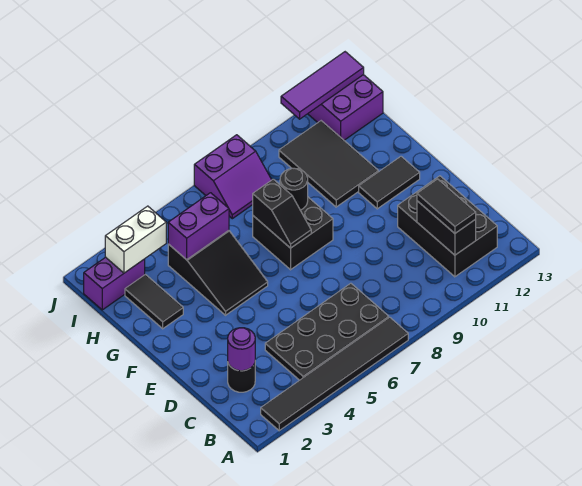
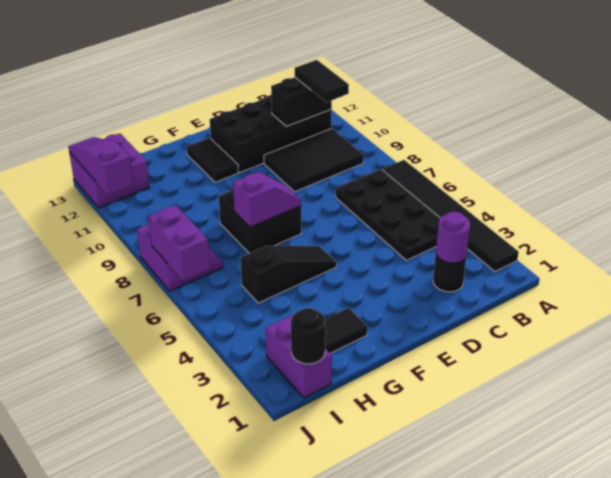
black 2x3 brick [398,176,497,277] -> black 2x4 brick [210,95,332,173]
black 1x2 tile [417,179,476,233] -> black 1x2 tile turned to [295,60,349,102]
black 2x3 slope [168,231,268,315] -> black 1x3 slope [241,246,336,303]
black 1x2 slope [253,179,311,248] -> purple 1x2 slope [233,172,301,227]
black 1x1 round brick [280,168,308,210] -> black 1x1 round brick moved to [291,308,326,364]
black 2x3 tile [279,121,378,207] -> black 2x3 tile moved to [264,128,364,192]
purple 1x2 brick [168,193,229,260] -> purple 1x2 brick moved to [148,205,210,281]
white 1x2 brick [105,206,166,273] -> none
purple 1x3 tile [281,52,364,119] -> purple 1x3 slope [68,137,134,195]

